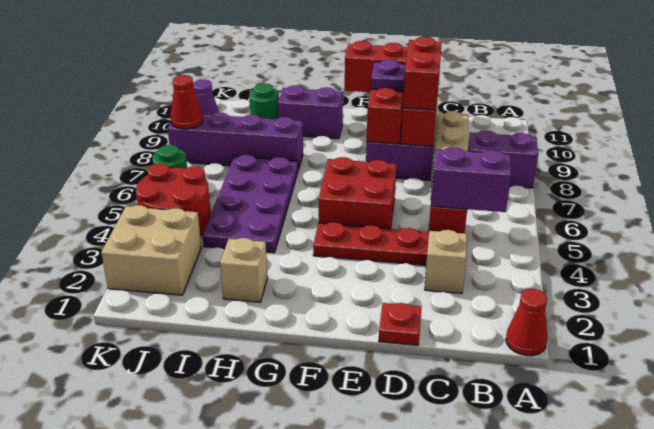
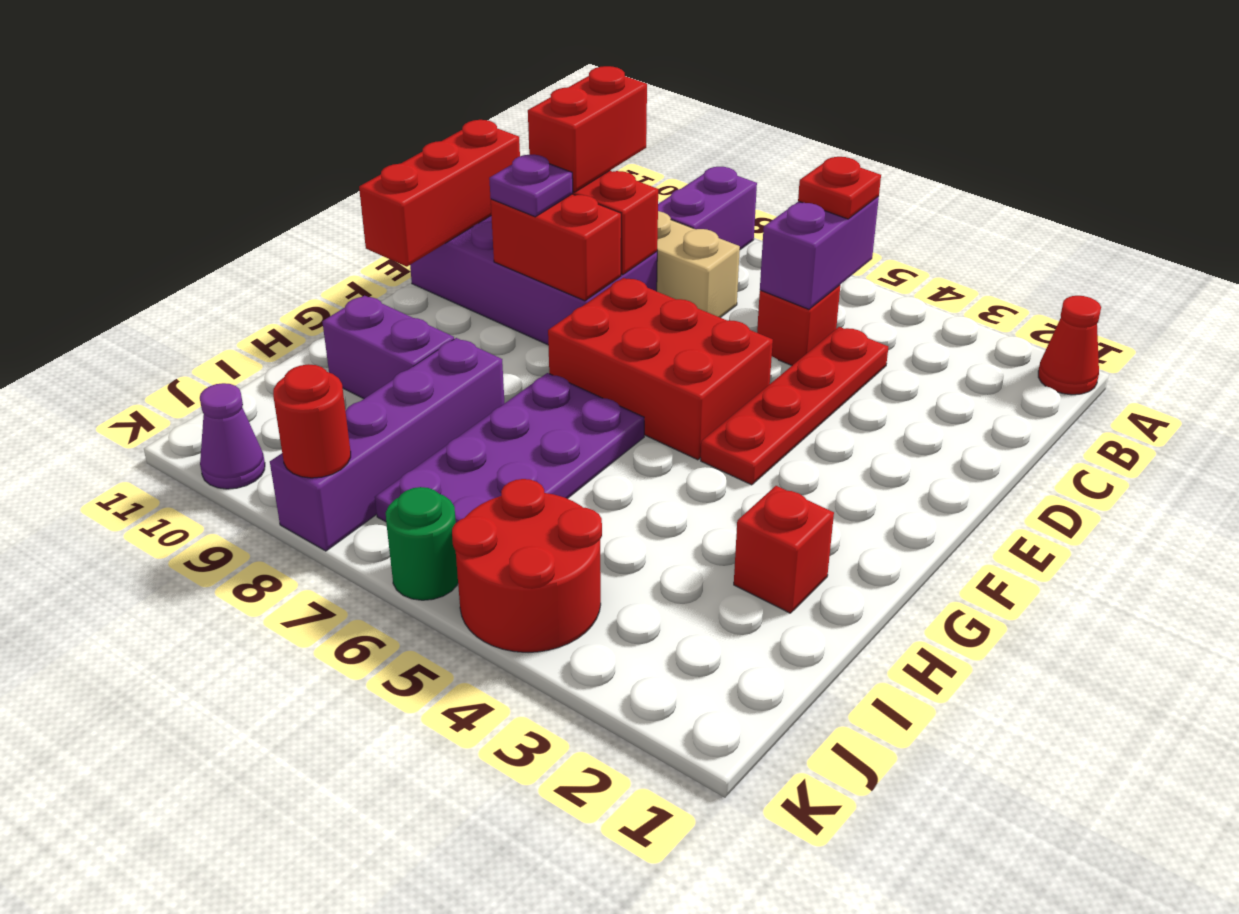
tan 1x1 brick [425,230,467,294] -> none
red 1x1 plate [379,303,422,345] -> red 1x1 plate moved to [798,157,881,219]
red 1x2 brick [403,37,442,110] -> red 1x2 brick turned to [528,66,647,192]
red 2x2 brick [318,157,396,229] -> red 2x3 brick [548,278,773,460]
purple 1x2 brick [278,85,343,139] -> purple 1x2 brick turned to [322,296,454,399]
tan 1x1 brick [220,238,268,302] -> red 1x1 brick [734,486,834,613]
purple 2x4 plate [203,155,298,253] -> purple 2x4 plate turned to [375,373,644,523]
green 1x1 round brick [249,84,279,119] -> none
tan 2x2 brick [101,205,201,295] -> none
red 1x1 cone [171,75,203,129] -> red 1x1 round brick [273,364,351,478]

